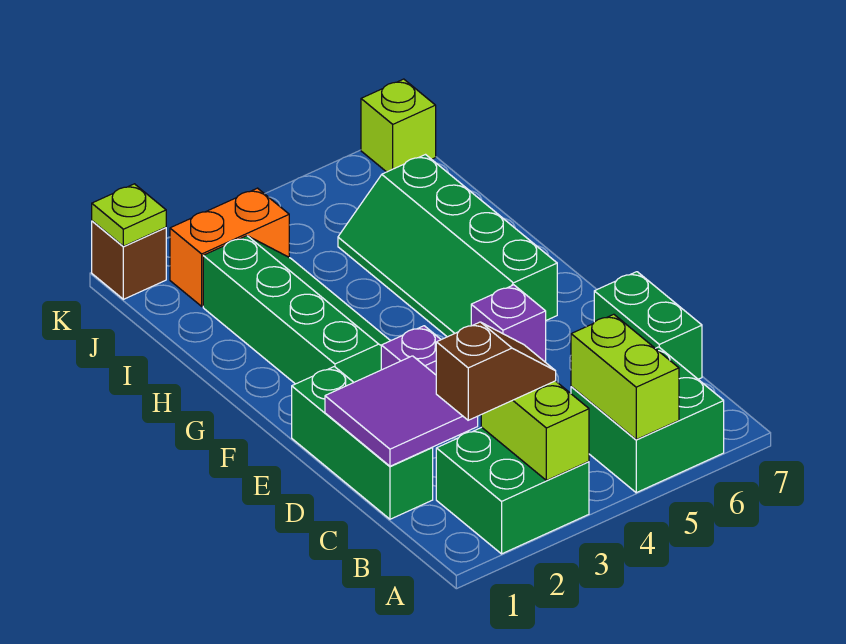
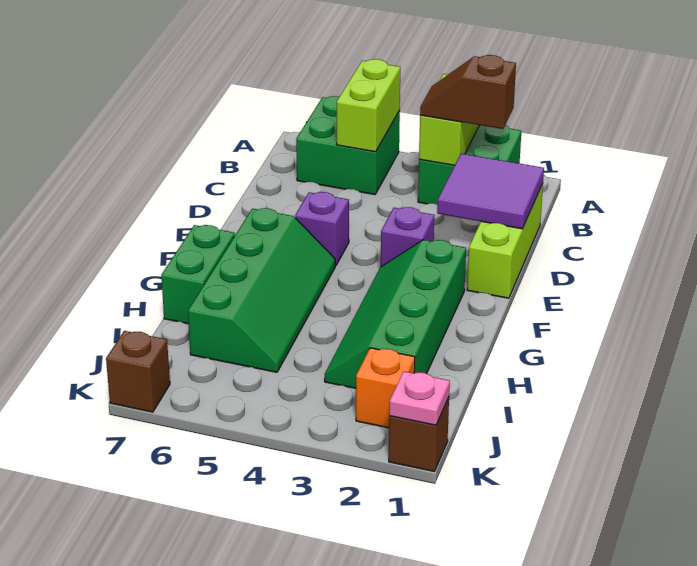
green 1x3 brick [292,367,433,519] -> lime 1x3 brick [467,183,543,298]
green 1x2 brick [594,272,702,379] -> green 1x2 brick moved to [161,225,235,324]
orange 1x2 brick [170,188,289,306] -> orange 1x1 brick [356,348,415,428]
lime 1x1 plate [92,184,166,246] -> pink 1x1 plate [389,371,450,425]
lime 1x1 brick [361,79,436,172] -> brown 1x1 brick [106,331,170,412]

